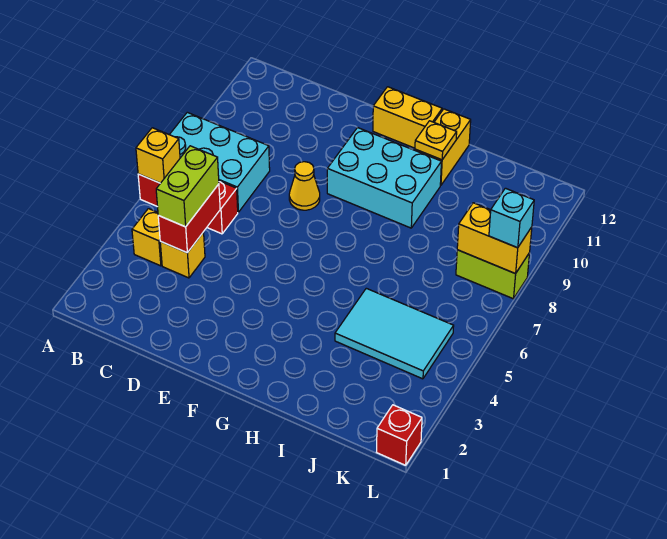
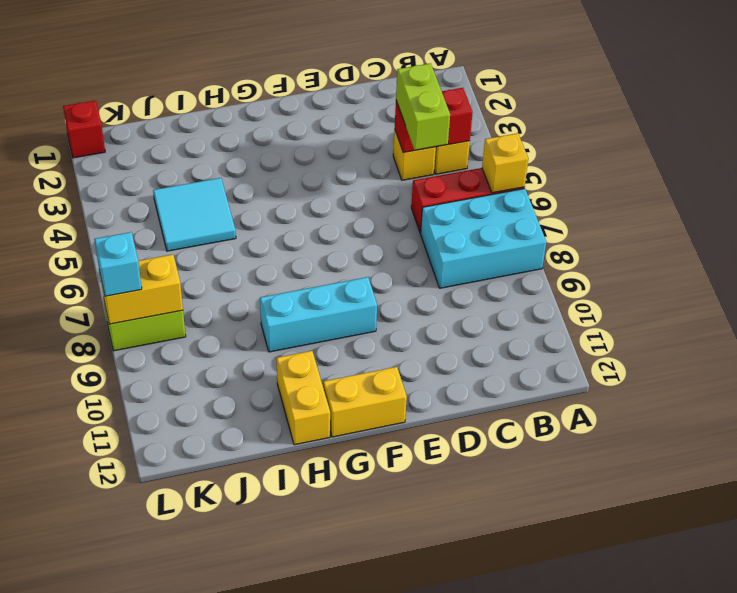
red 1x2 brick [158,184,220,253] -> red 1x2 brick turned to [395,88,473,153]
yellow 1x1 cone [289,162,320,210] -> none
cyan 2x3 brick [327,127,441,228] -> cyan 1x3 brick [260,277,377,352]
yellow 1x1 plate [415,121,457,160] -> none
cyan 2x3 tile [335,288,454,379] -> cyan 2x2 tile [153,178,236,251]

